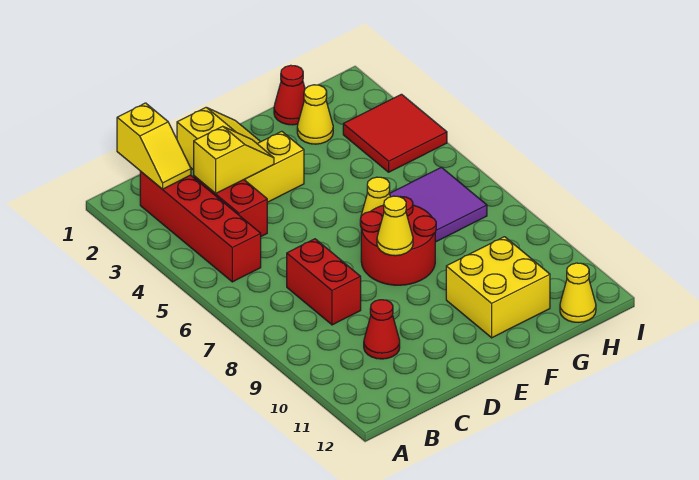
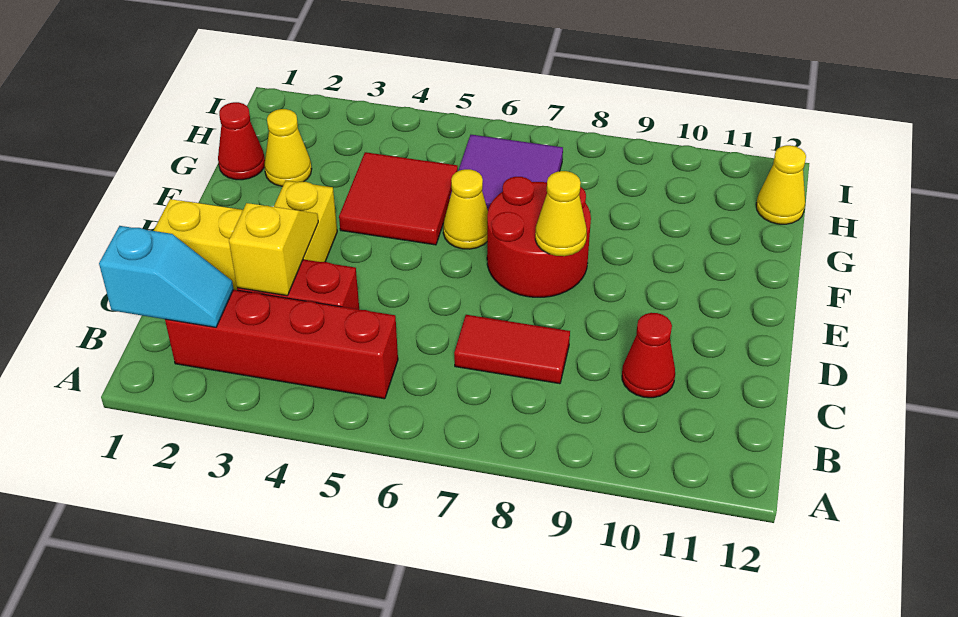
yellow 1x2 slope [117,103,191,189] -> cyan 1x2 slope [99,226,234,327]
red 1x2 brick [287,239,361,325] -> red 1x2 tile [454,315,570,384]
yellow 2x2 brick [446,237,550,338] -> none
red 2x2 tile [343,94,447,172] -> red 2x2 tile moved to [339,152,458,245]

